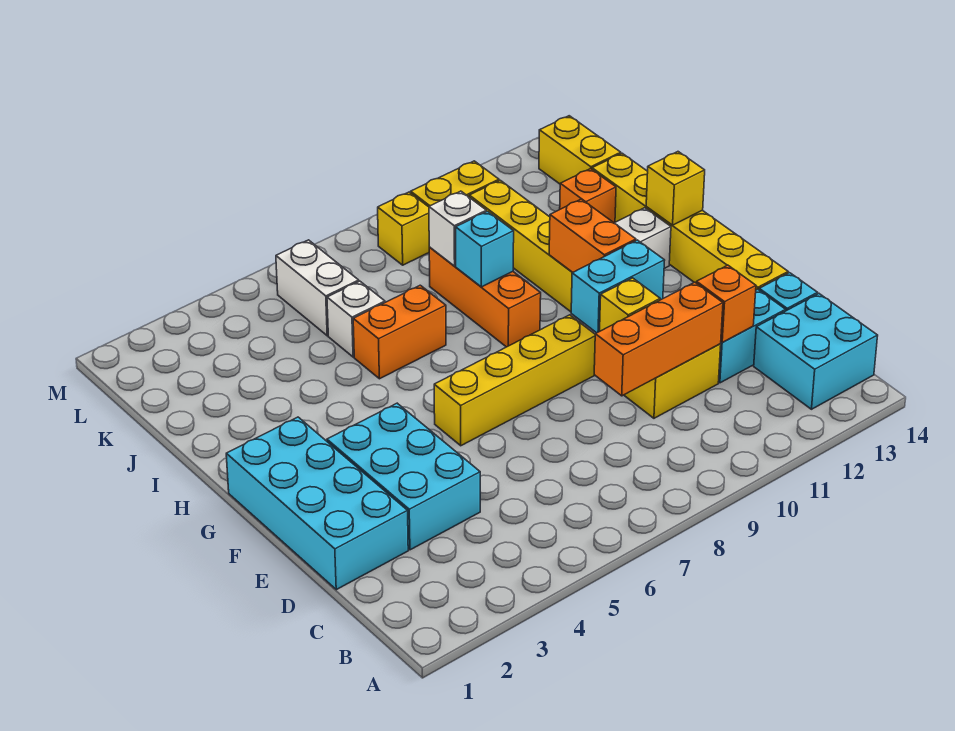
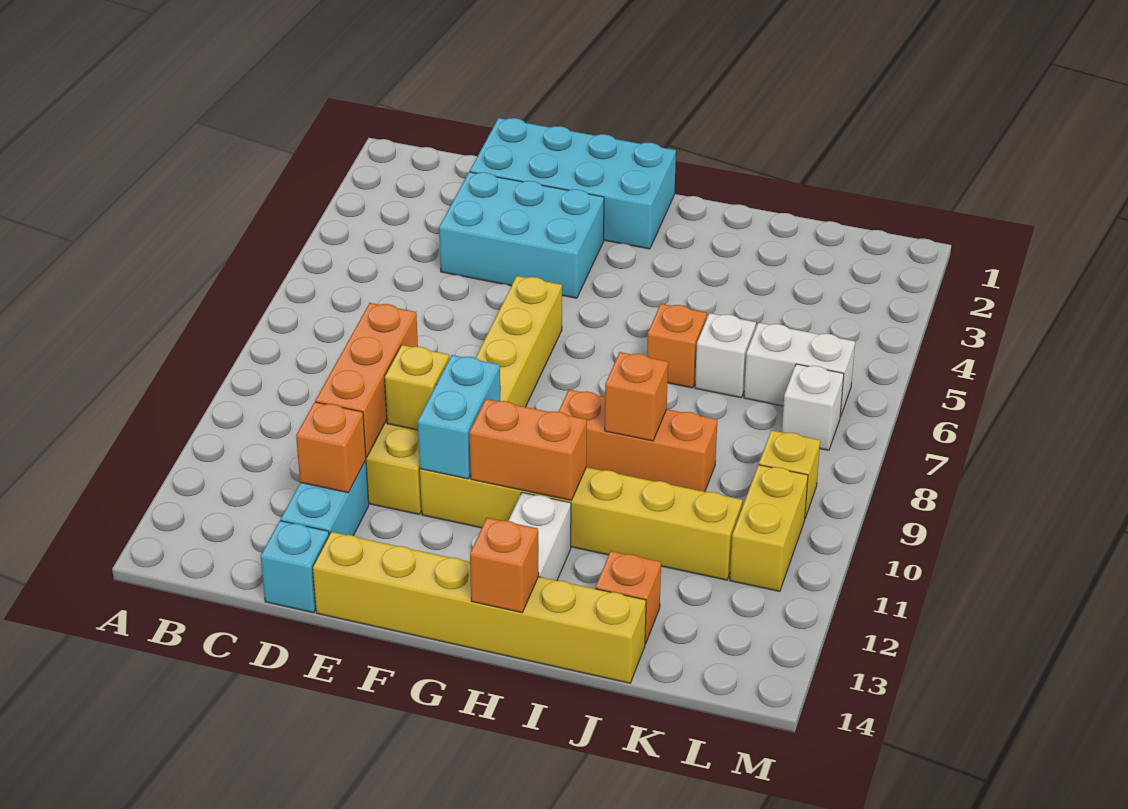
cyan 2x2 brick [754,294,878,409] -> none
yellow 1x1 brick [646,152,705,225] -> orange 1x1 brick [470,518,539,613]
orange 1x2 brick [353,285,446,379] -> orange 1x1 brick [647,304,707,388]
cyan 1x1 brick [456,211,514,287] -> orange 1x1 brick [605,352,668,441]
white 1x1 brick [429,191,486,266] -> white 1x1 brick moved to [782,364,844,450]
yellow 1x2 brick [539,116,621,184] -> none

